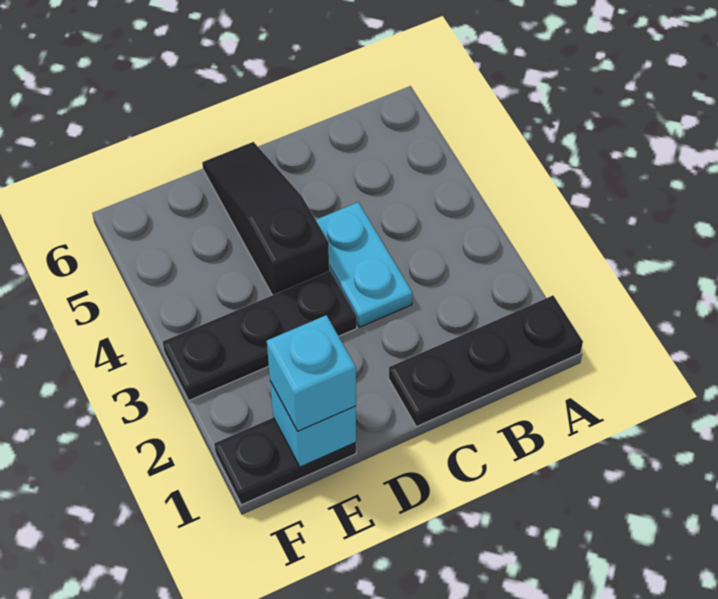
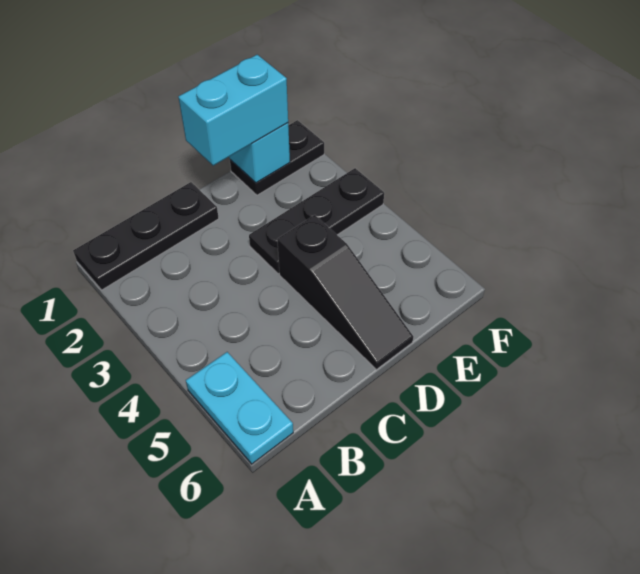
cyan 1x2 plate [316,202,412,327] -> cyan 1x2 plate moved to [186,352,293,464]
cyan 1x1 brick [267,315,356,431] -> cyan 1x2 brick [179,55,288,166]

